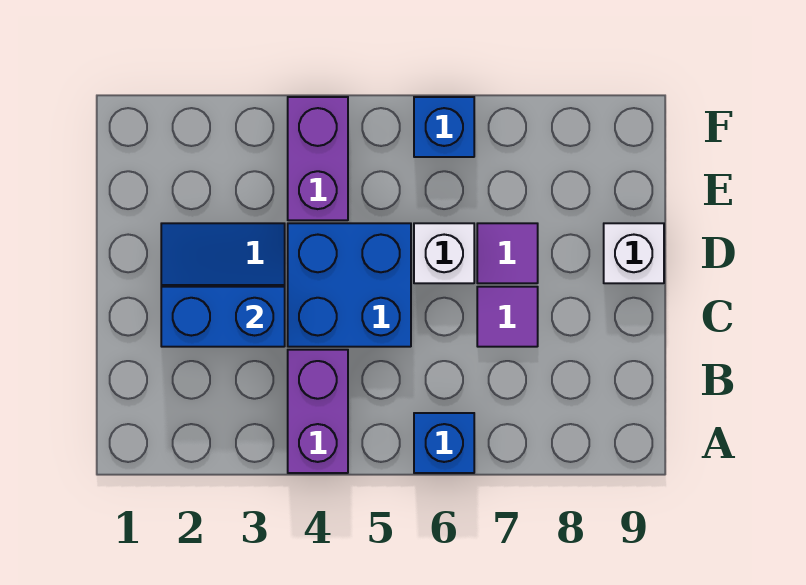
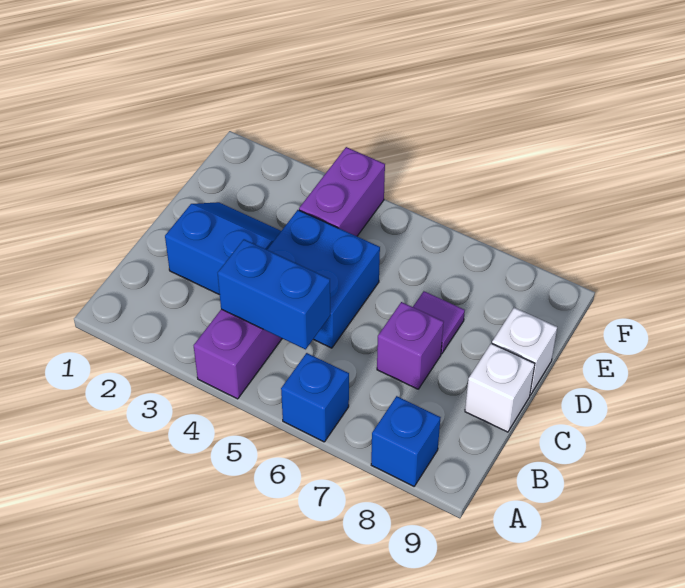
blue 1x2 brick [161,287,285,347] -> blue 1x2 brick moved to [218,239,330,349]
purple 1x1 tile [477,287,538,347] -> purple 1x1 brick [377,302,444,389]
white 1x1 brick [414,223,474,283] -> white 1x1 brick moved to [465,343,535,432]
blue 1x1 brick [414,97,474,157] -> blue 1x1 brick moved to [371,396,441,486]

